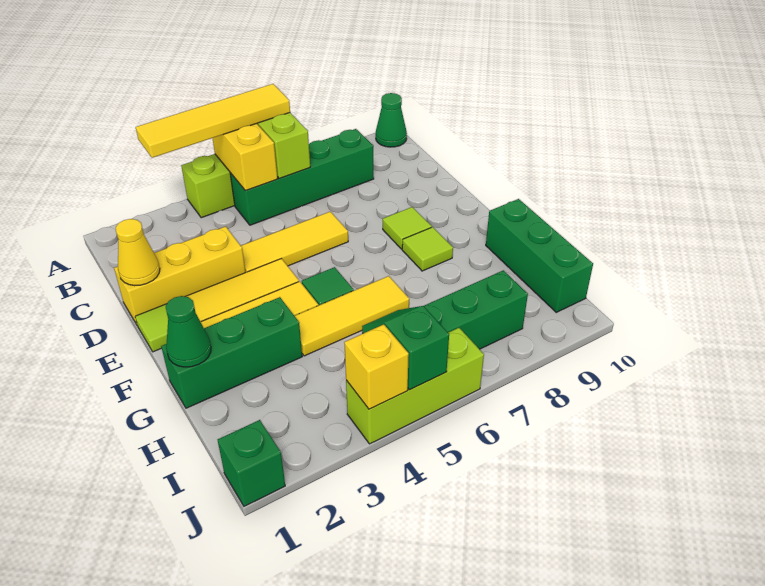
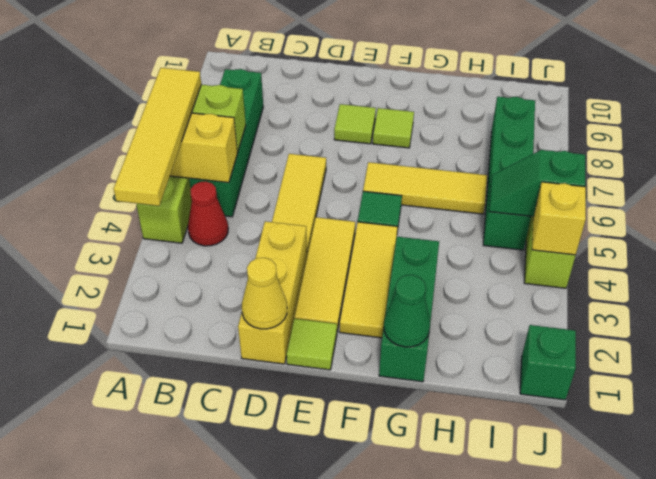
green 1x1 cone [376,93,407,147] -> none
none -> red 1x1 cone [188,181,228,246]
yellow 1x3 tile [295,276,409,356] -> yellow 1x3 tile turned to [363,162,487,214]
green 1x3 brick [486,199,593,312] -> none

